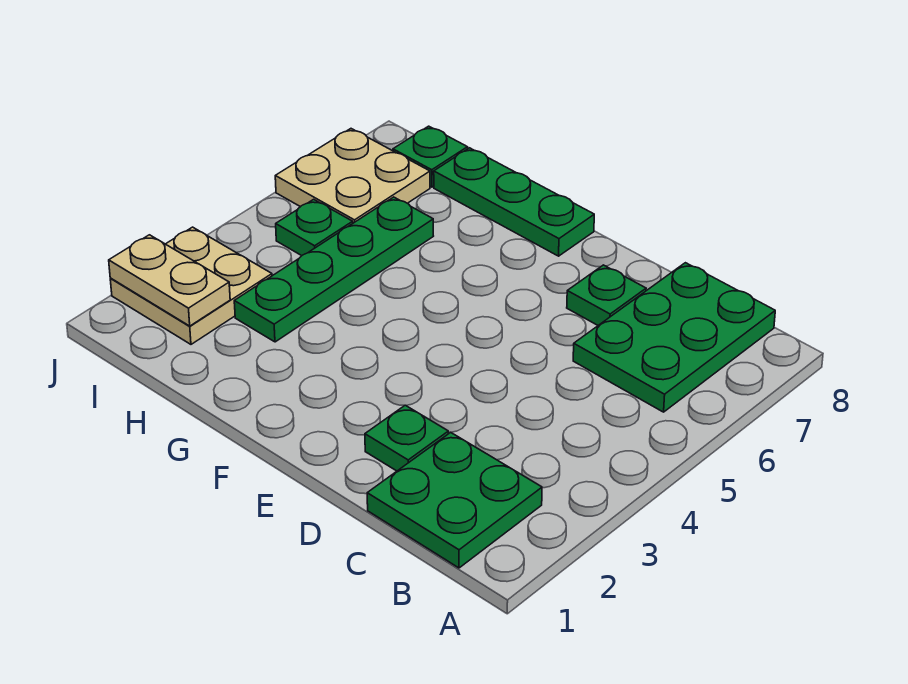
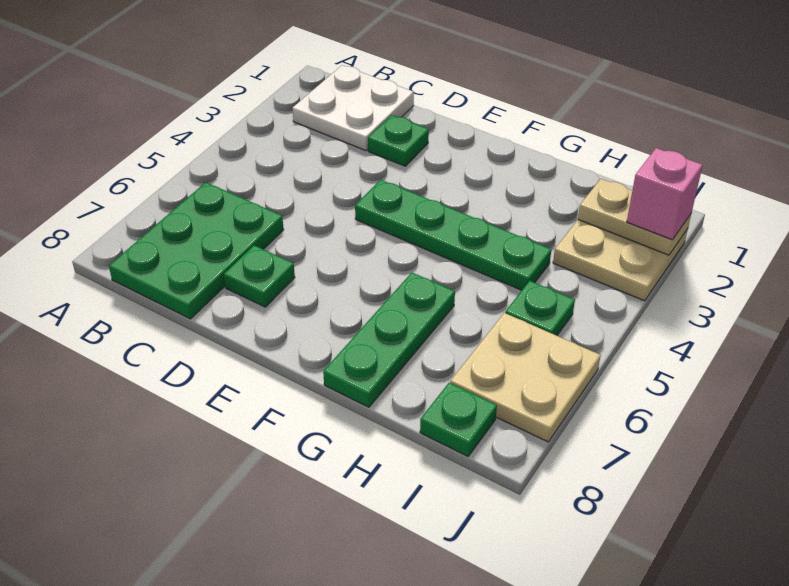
green 2x2 plate [367,432,542,568] -> white 2x2 plate [293,65,414,151]
green 1x3 plate [434,148,594,256] -> green 1x3 plate turned to [323,273,455,407]
green 1x4 plate [234,197,433,342] -> green 1x4 plate turned to [355,180,551,290]
none -> pink 1x1 brick [627,148,703,240]

